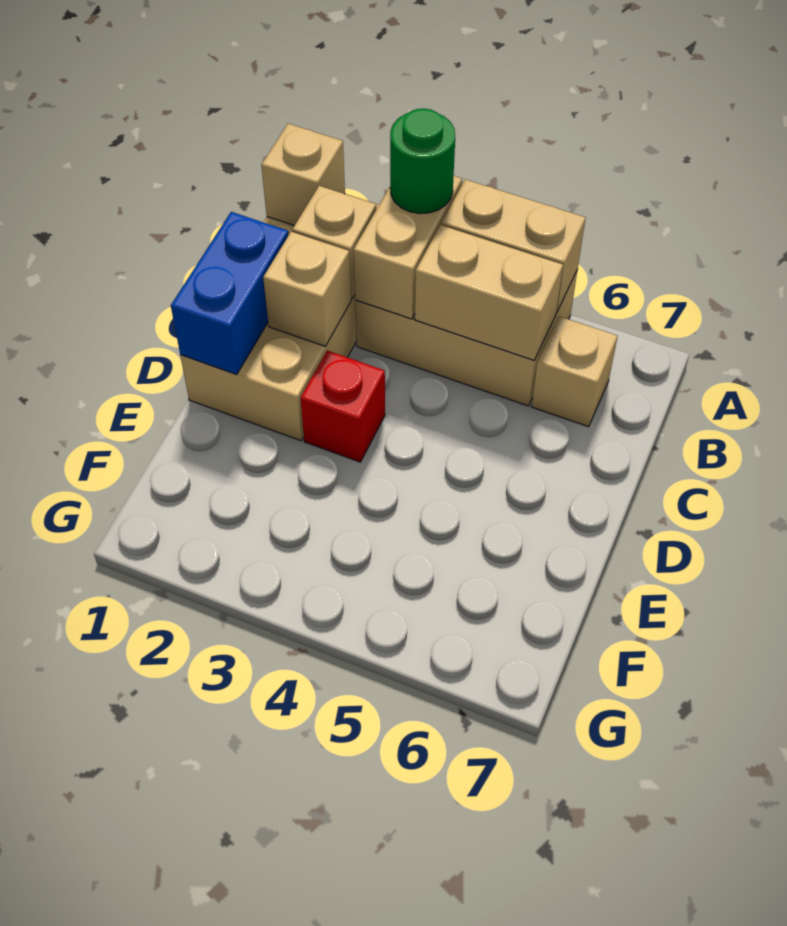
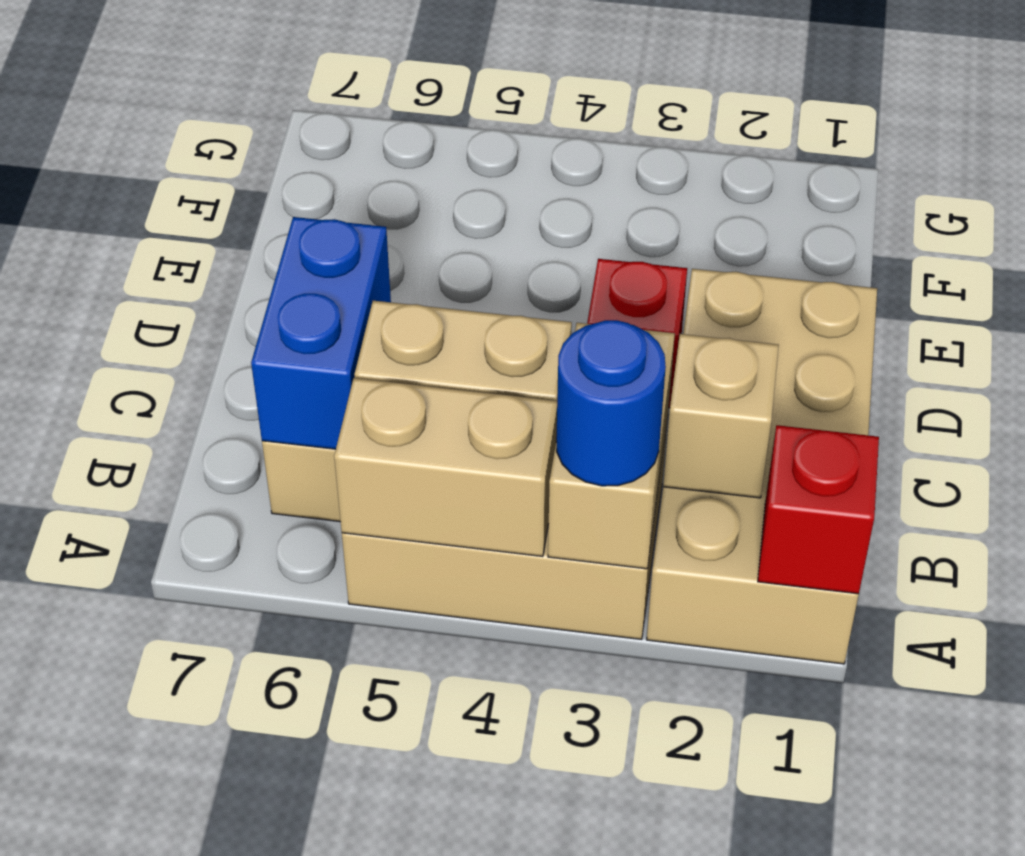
tan 1x1 brick [261,124,345,226] -> red 1x1 brick [758,425,879,594]
green 1x1 round brick [390,108,455,214] -> blue 1x1 round brick [556,320,666,486]
blue 1x2 brick [171,212,289,374] -> blue 1x2 brick moved to [251,217,391,449]
tan 1x1 brick [263,232,351,346] -> none

